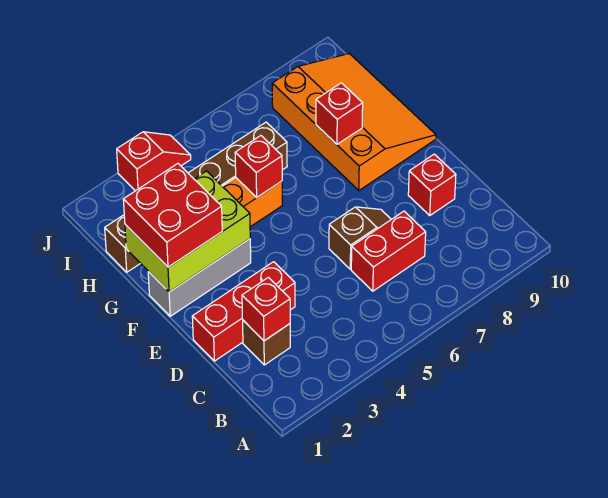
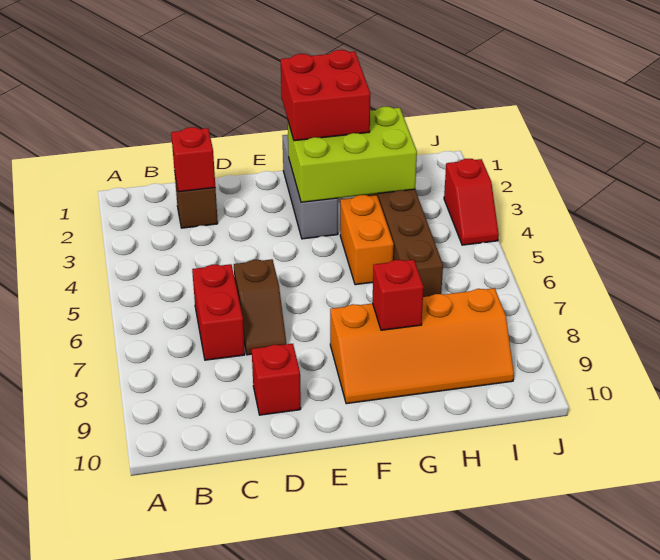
red 1x3 brick [192,262,295,361] -> none
lime 2x3 brick [125,171,250,292] -> lime 2x3 brick turned to [288,107,417,202]
orange 3x4 slope [272,54,436,190] -> orange 2x4 slope [330,288,514,404]
red 1x1 brick [235,136,282,198] -> none

